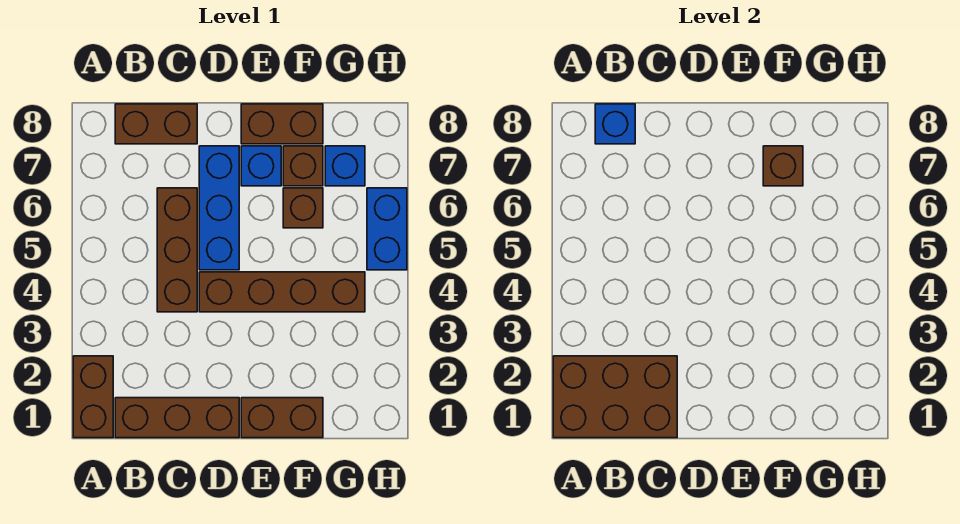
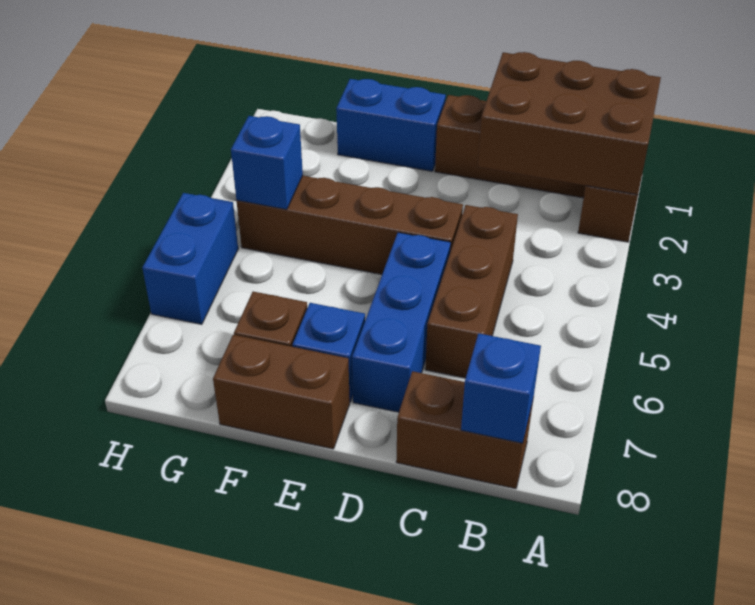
brown 1x2 brick [241,398,323,438] -> blue 1x2 brick [336,79,446,171]
brown 1x1 brick [283,188,323,228] -> none
brown 1x1 brick [763,146,803,186] -> none
blue 1x1 brick [325,146,365,186] -> blue 1x1 brick moved to [231,116,303,209]

